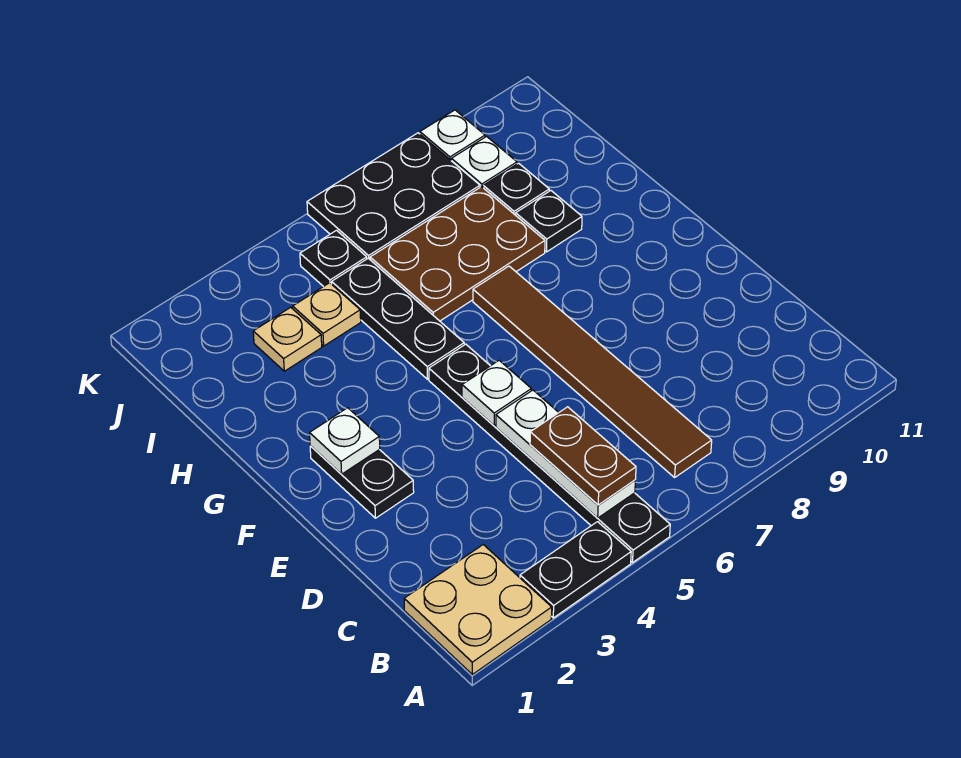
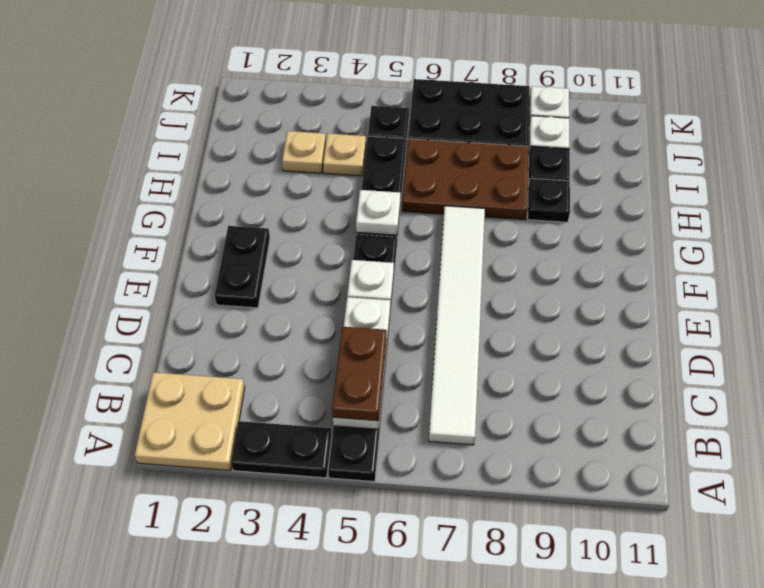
brown 1x6 tile [473,266,712,477] -> white 1x6 tile [429,206,485,445]
white 1x1 plate [310,408,380,474] -> white 1x1 plate moved to [356,190,400,235]

